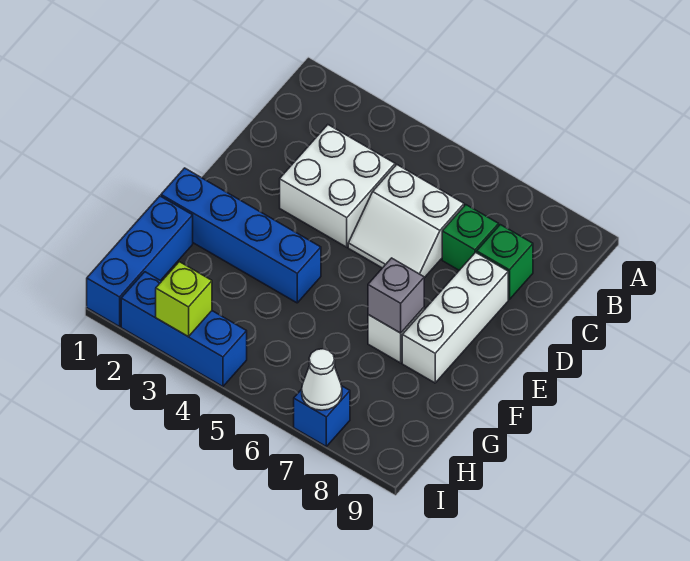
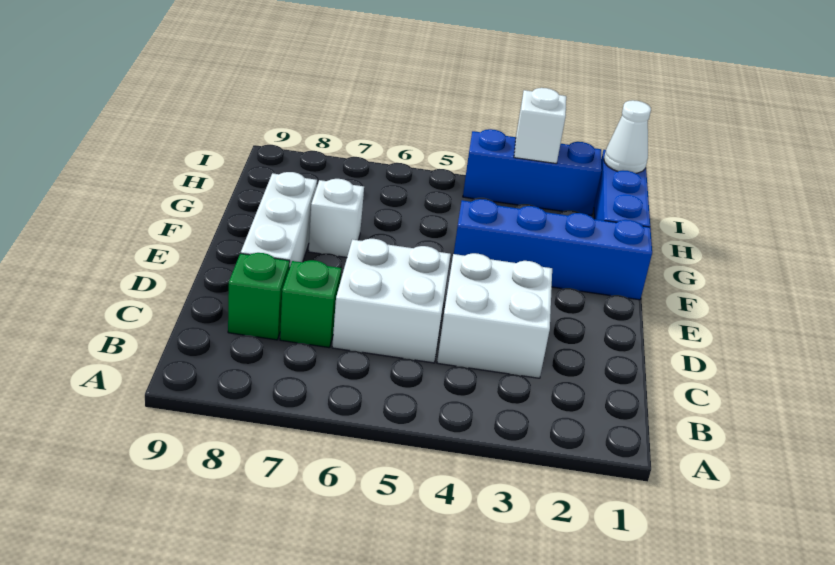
white 2x2 slope [348,165,464,278] -> white 2x2 brick [332,239,451,363]
grey 1x1 brick [368,258,424,333] -> none
lime 1x1 brick [156,262,212,337] -> white 1x1 brick [514,88,566,163]
blue 1x1 brick [294,386,350,446] -> none
white 1x1 cone [302,349,342,410] -> white 1x1 cone moved to [604,100,651,173]

